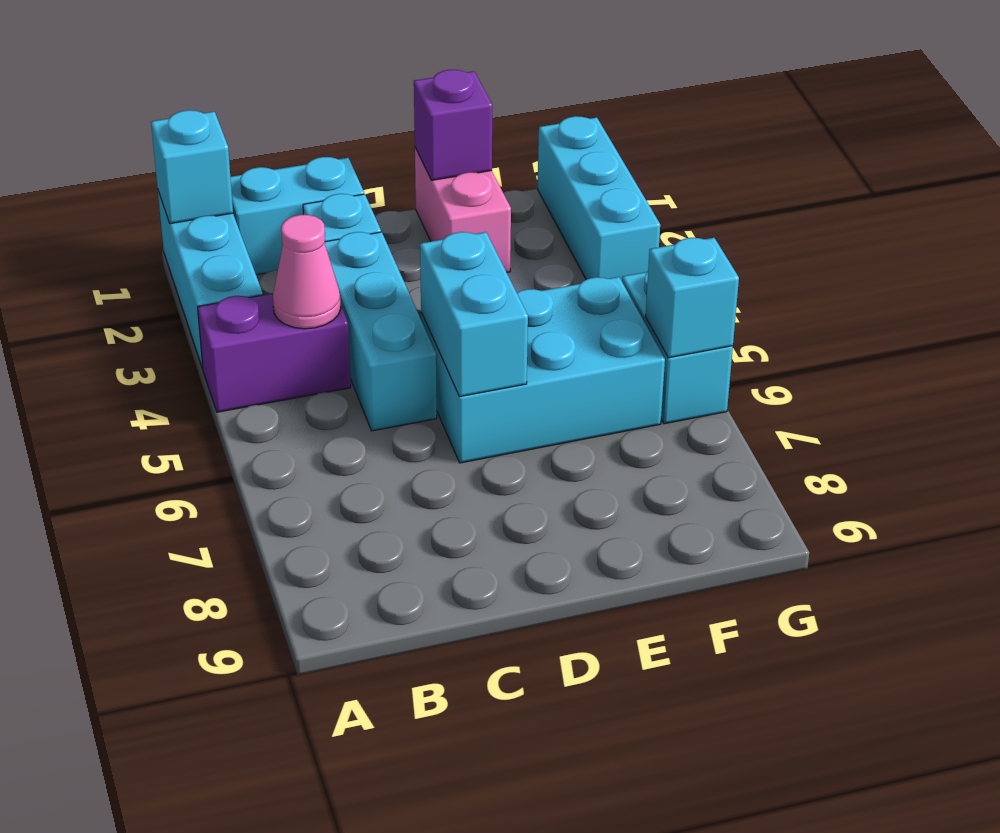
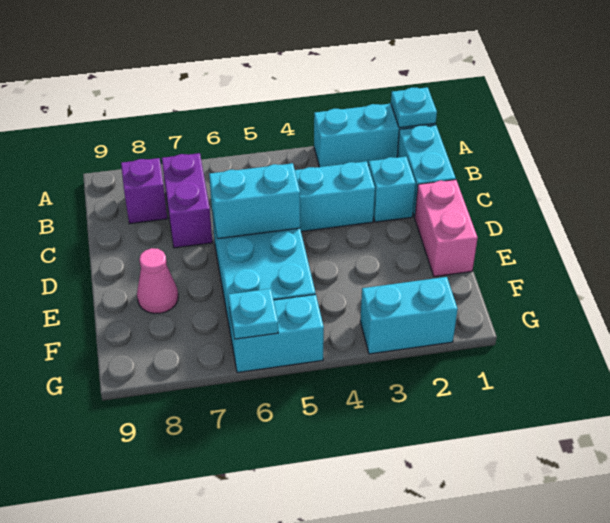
cyan 1x1 brick [151,110,233,224] -> cyan 1x1 plate [391,87,437,128]
purple 1x2 brick [198,293,351,412] -> purple 1x2 brick moved to [162,153,213,248]
pink 1x1 cone [273,215,341,329] -> pink 1x1 cone moved to [137,248,178,314]
pink 1x2 brick [415,148,511,272] -> pink 1x2 brick turned to [415,180,477,277]
purple 1x1 brick [414,70,492,180] -> purple 1x1 brick moved to [121,158,168,224]
cyan 1x3 brick [538,116,660,281] -> cyan 1x2 brick [360,277,458,354]
cyan 1x1 brick [645,238,739,358] -> cyan 1x1 plate [228,289,278,339]

